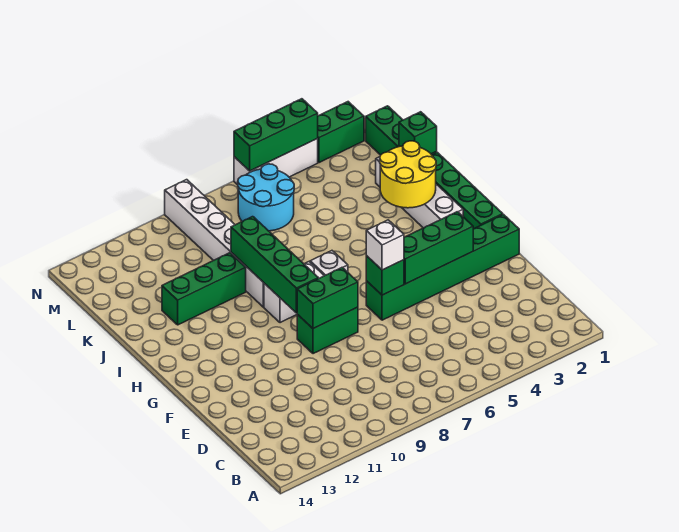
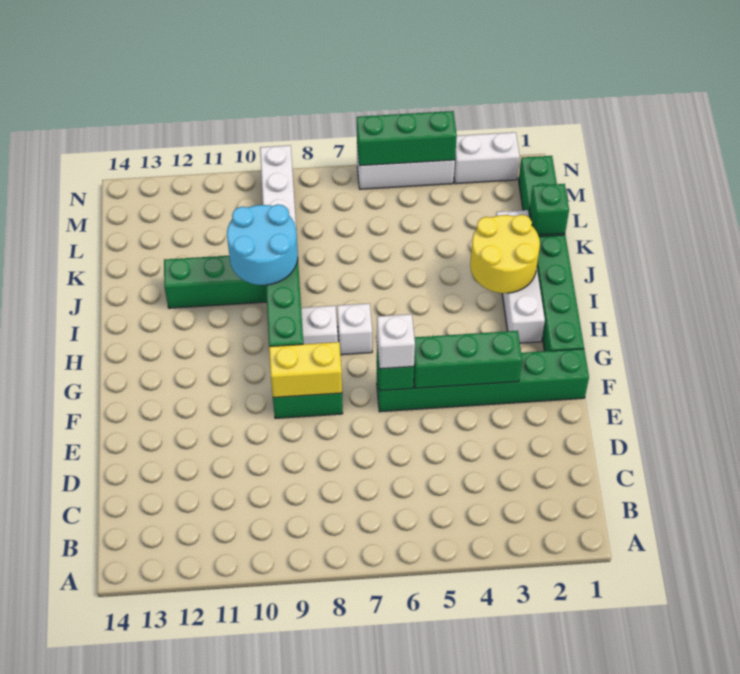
green 1x2 brick [297,268,358,329] -> yellow 1x2 brick [269,342,342,397]
cyan 2x2 round brick [238,164,294,231] -> cyan 2x2 round brick moved to [227,204,298,285]
green 1x2 brick [317,102,364,163] -> white 1x2 brick [454,132,520,184]

